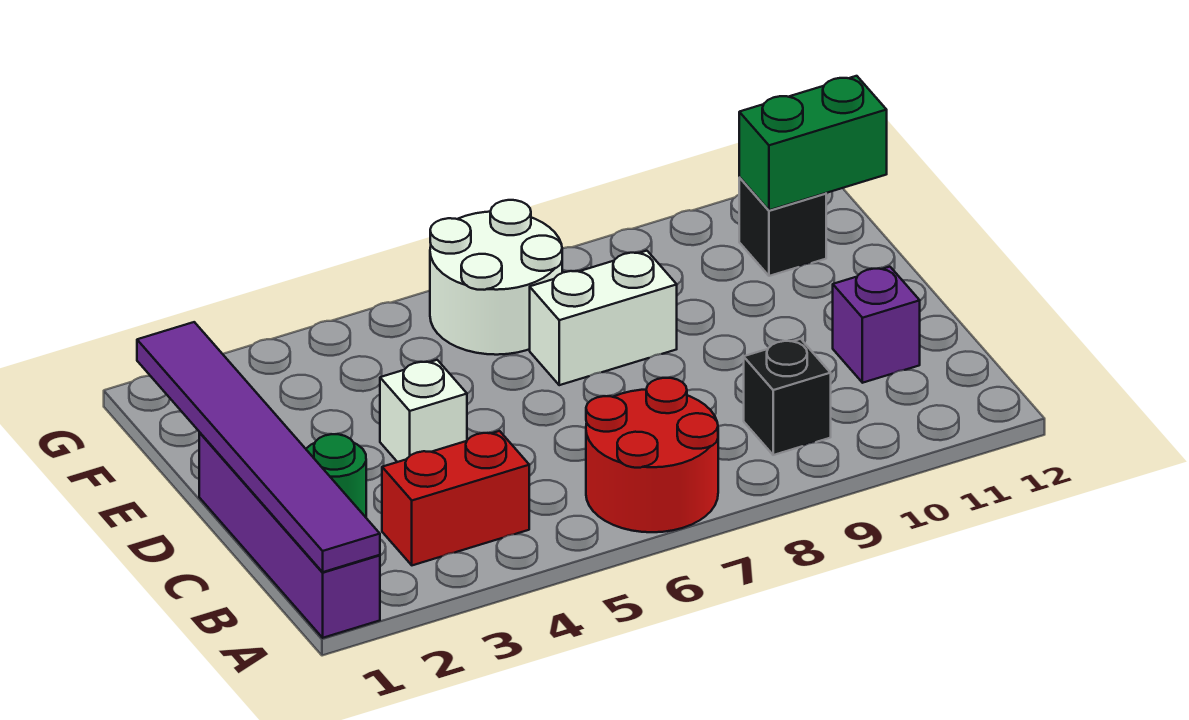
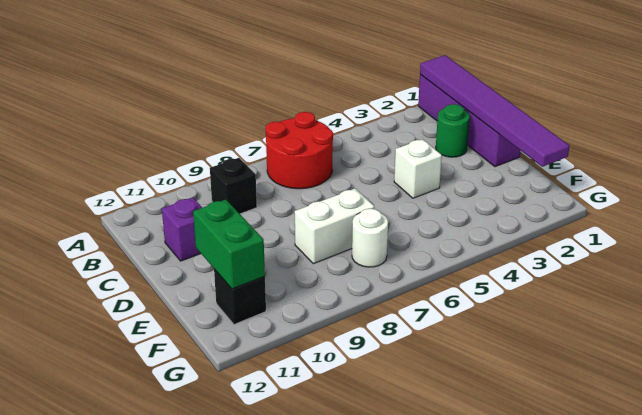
red 1x2 brick [382,431,529,565] -> none
white 2x2 round brick [430,200,562,355] -> white 1x1 round brick [352,209,388,267]
green 1x2 brick [739,76,887,210] -> green 1x2 brick turned to [193,199,265,289]

